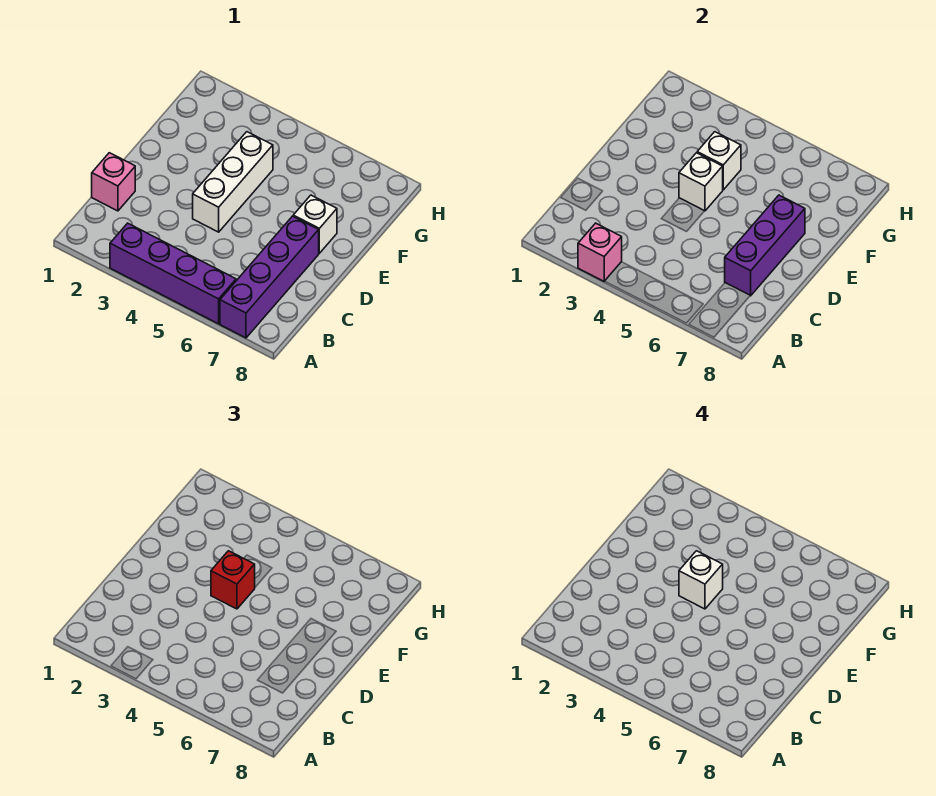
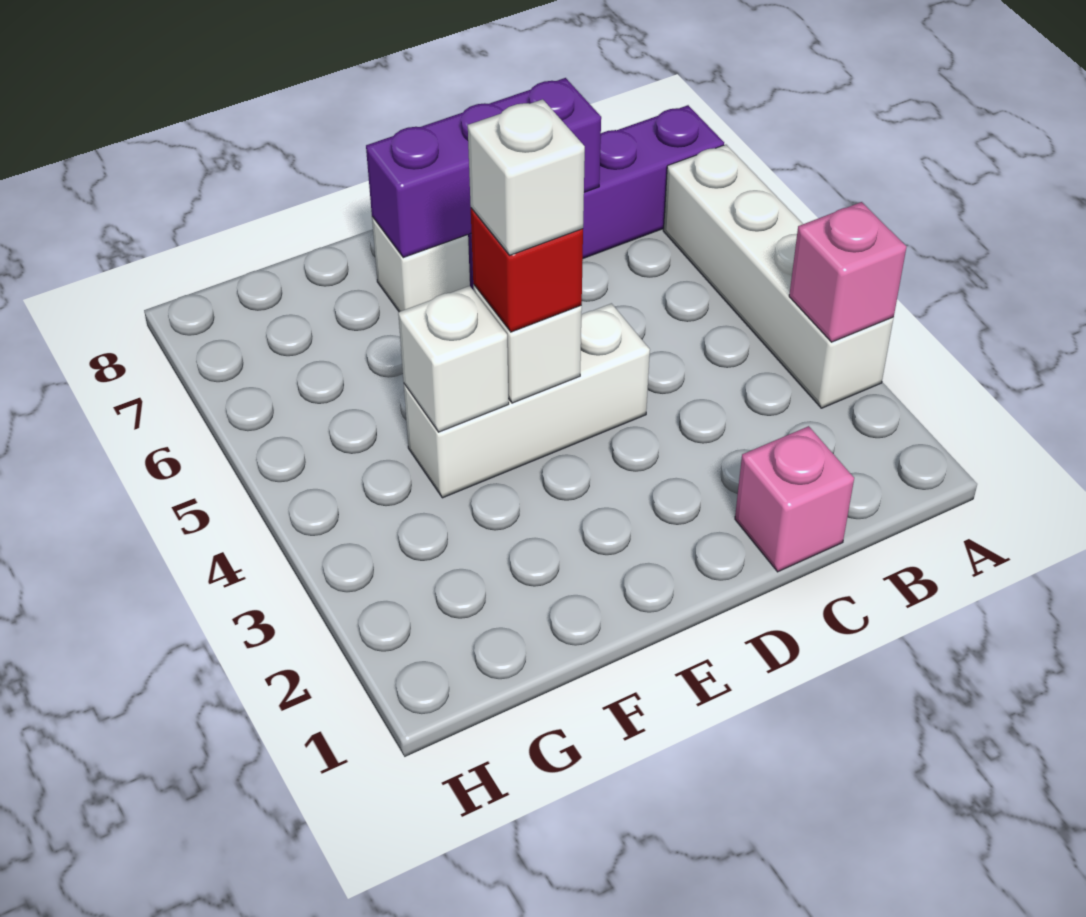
purple 1x4 brick [110,223,236,324] -> white 1x4 brick [663,145,893,408]

